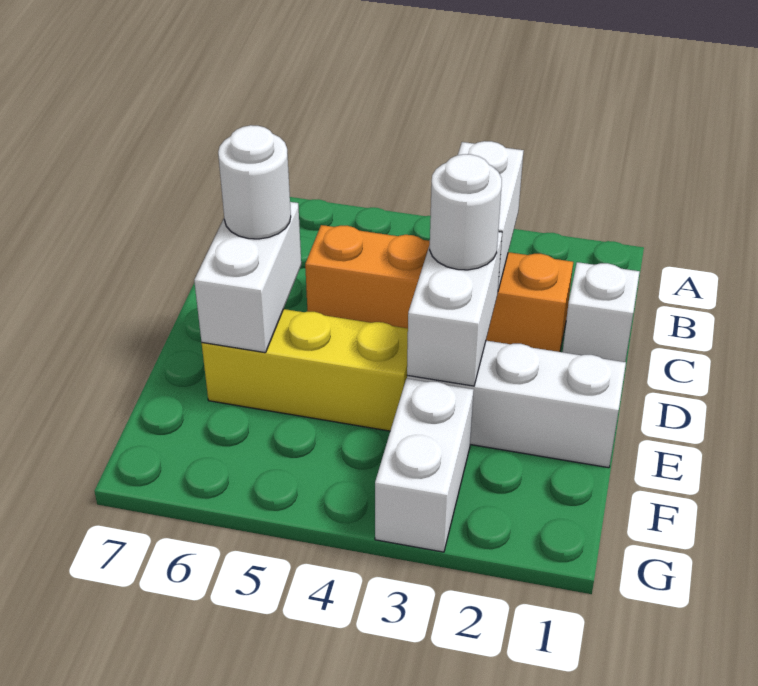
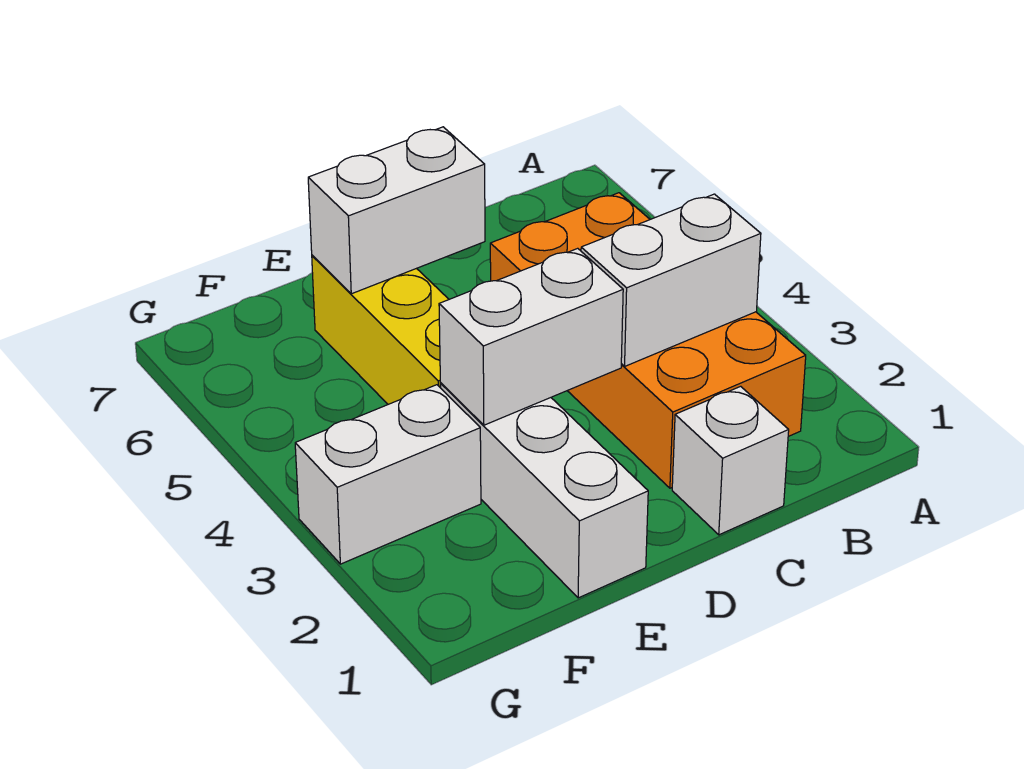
orange 1x4 brick [305,225,573,352] -> orange 2x4 brick [490,193,806,488]
white 1x1 round brick [430,154,502,270] -> none
white 1x1 round brick [218,125,291,239] -> none

